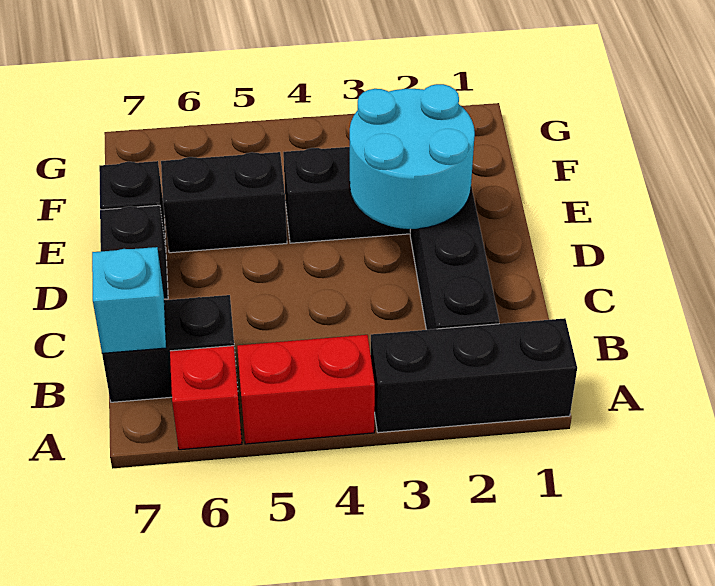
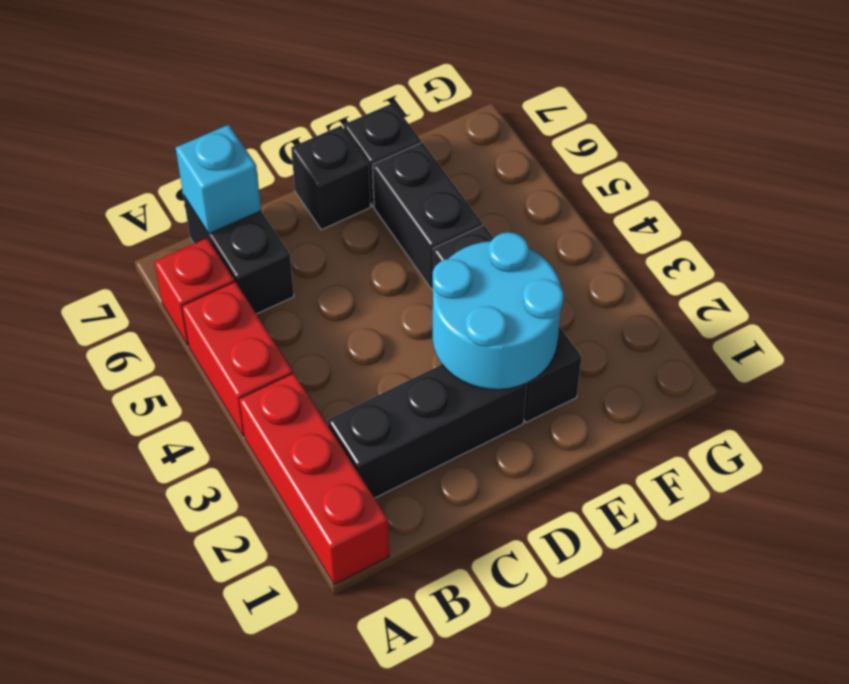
black 1x3 brick [371,318,577,433] -> red 1x3 brick [239,373,389,585]

